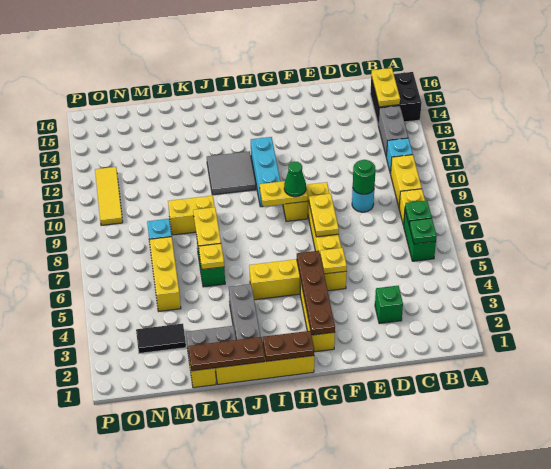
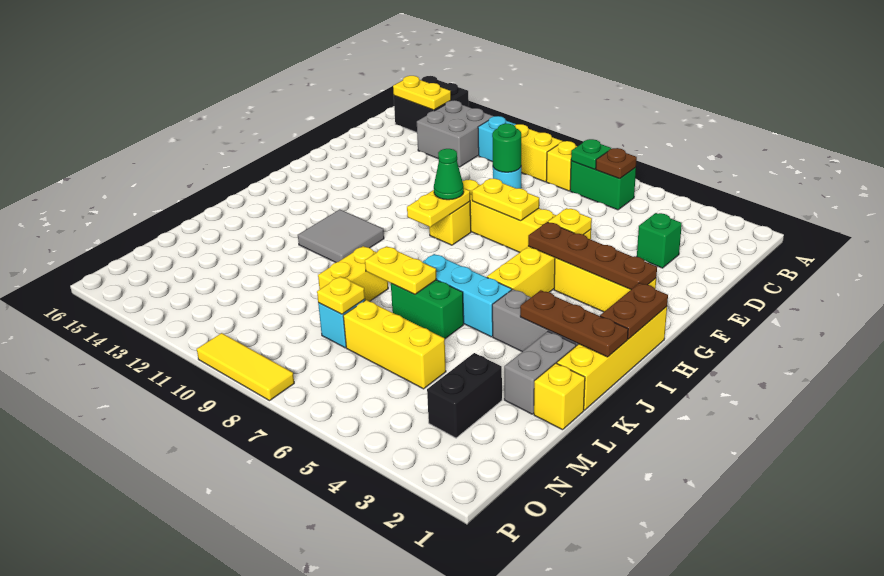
green 1x1 plate [409,218,437,244] -> brown 1x1 plate [596,148,637,179]
grey 1x2 brick [378,106,408,156] -> grey 2x2 brick [417,100,493,167]
cyan 1x3 brick [251,137,280,207] -> cyan 1x3 brick moved to [423,254,512,337]
brown 1x3 plate [188,337,265,371] -> brown 1x3 plate turned to [520,290,628,357]
yellow 1x1 plate [199,243,224,270] -> yellow 1x1 plate moved to [317,276,365,314]
black 1x2 tile [136,324,186,353] -> black 1x2 brick [427,353,502,438]
yellow 1x3 tile [95,167,123,225] -> yellow 1x3 tile moved to [197,333,294,401]

